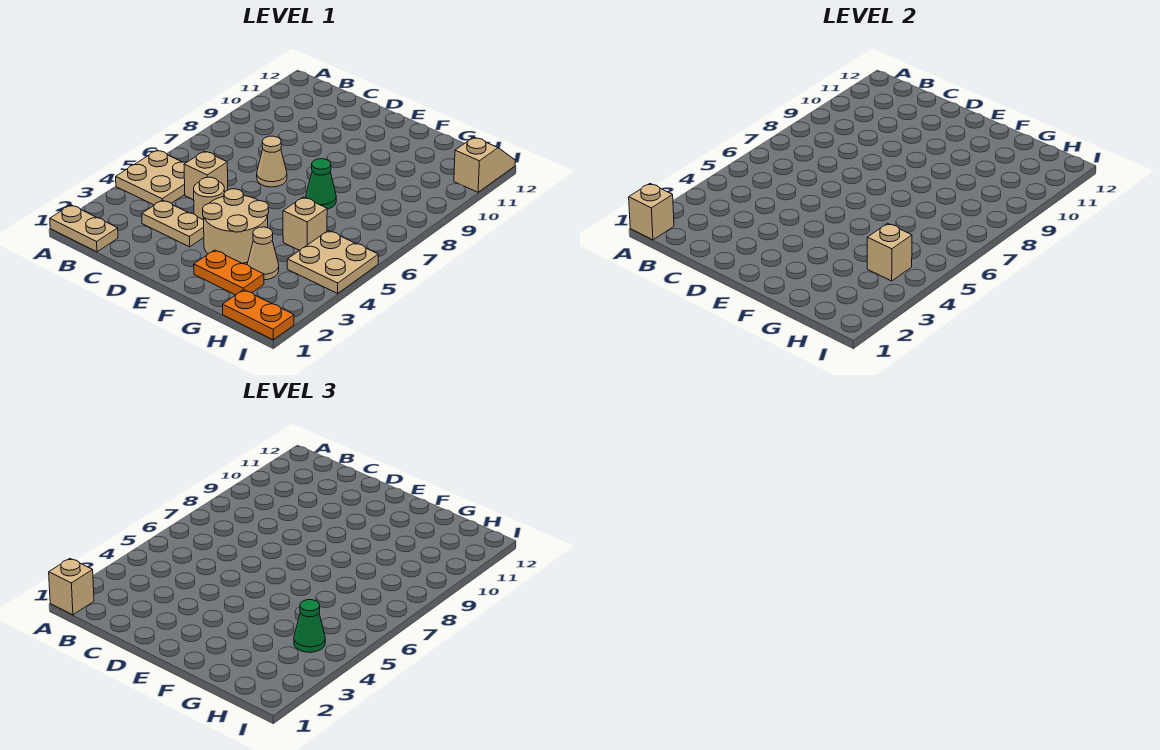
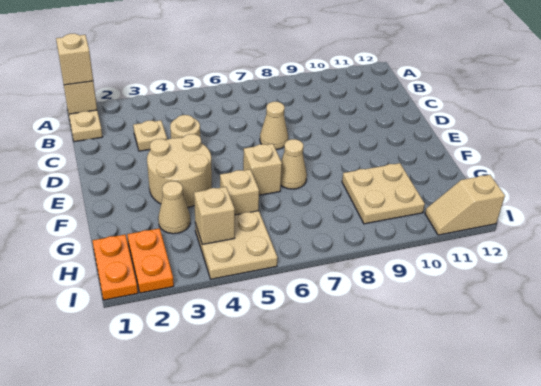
tan 2x2 plate [116,150,186,205] -> tan 2x2 plate moved to [342,163,425,224]
tan 1x2 plate [142,200,204,247] -> tan 1x1 plate [133,120,167,151]
tan 1x1 brick [184,151,228,200] -> tan 1x1 brick moved to [243,144,282,195]
orange 1x2 plate [194,250,264,295] -> orange 1x2 plate moved to [127,228,174,293]
green 1x1 cone [306,159,336,209] -> tan 1x1 cone [281,139,307,189]
green 1x1 cone [294,600,325,652] -> none
tan 1x2 slope [454,137,515,192] -> tan 1x2 slope turned to [425,175,505,235]

